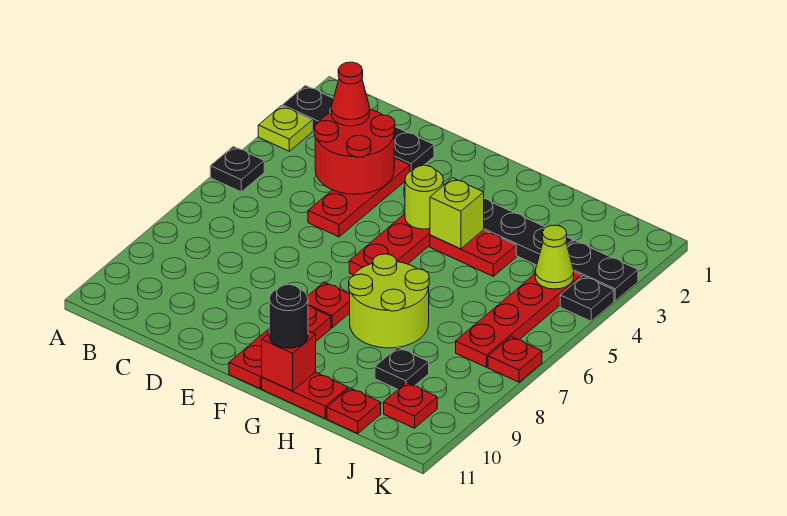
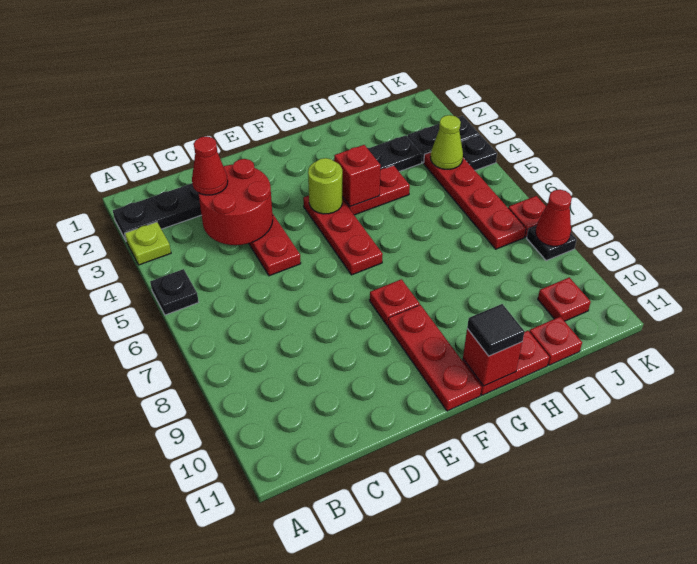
lime 1x1 brick [430,178,484,249] -> red 1x1 brick [334,145,381,207]
lime 2x2 round brick [349,254,429,348] -> none
black 1x1 round brick [269,285,308,348] -> black 1x1 tile [467,304,525,356]
black 1x1 plate [375,347,429,389] -> black 1x1 plate moved to [527,226,577,260]
none -> red 1x1 cone [535,190,572,246]

